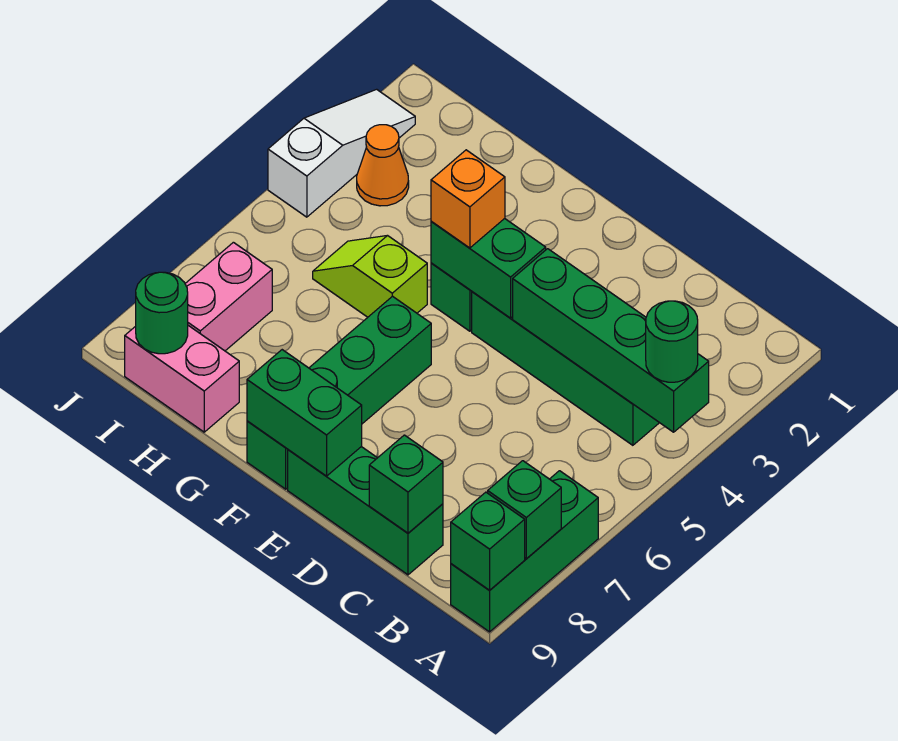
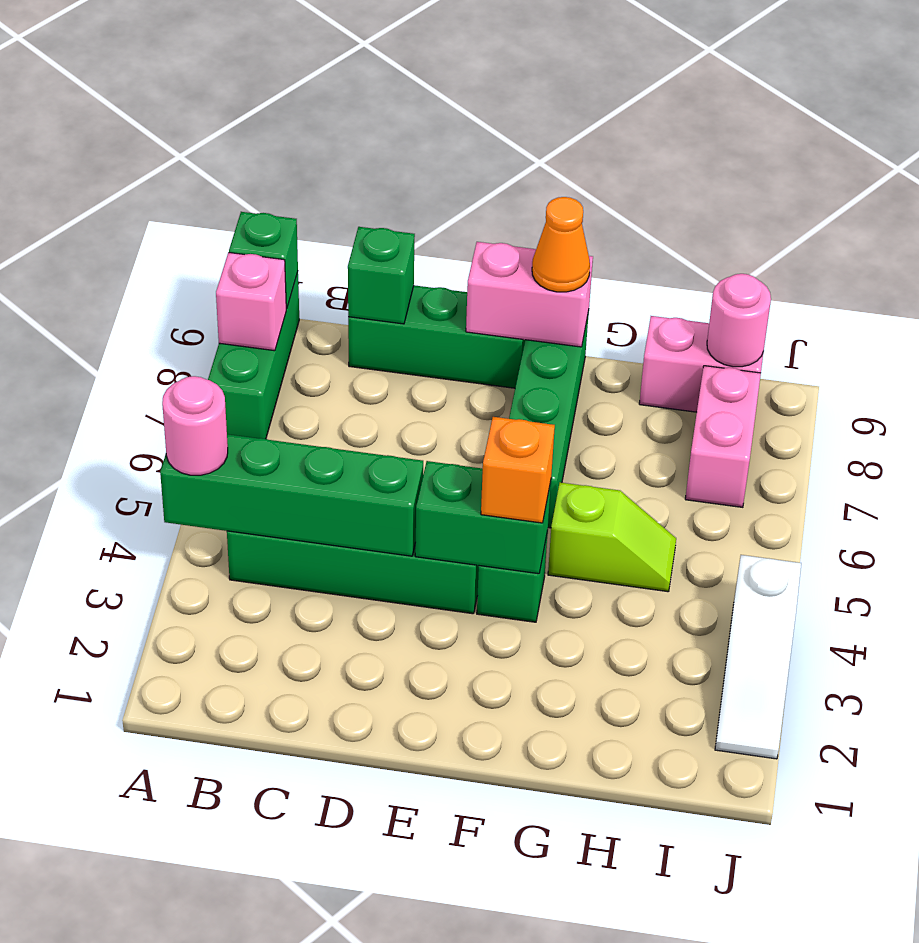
green 1x1 round brick [646,301,698,382] -> pink 1x1 round brick [162,376,228,475]
green 1x1 brick [488,461,561,559] -> pink 1x1 brick [216,252,286,351]
green 1x2 brick [247,350,362,476] -> pink 1x2 brick [466,242,593,347]
orange 1x1 cone [357,125,409,206] -> orange 1x1 cone moved to [532,197,590,292]
green 1x1 round brick [136,272,188,354] -> pink 1x1 round brick [707,274,771,367]

